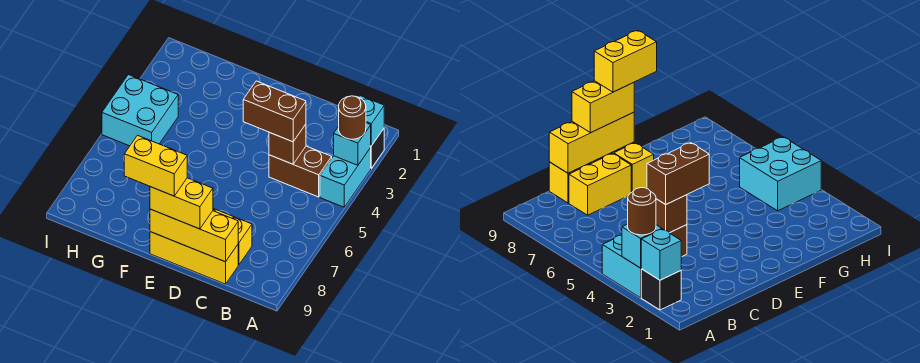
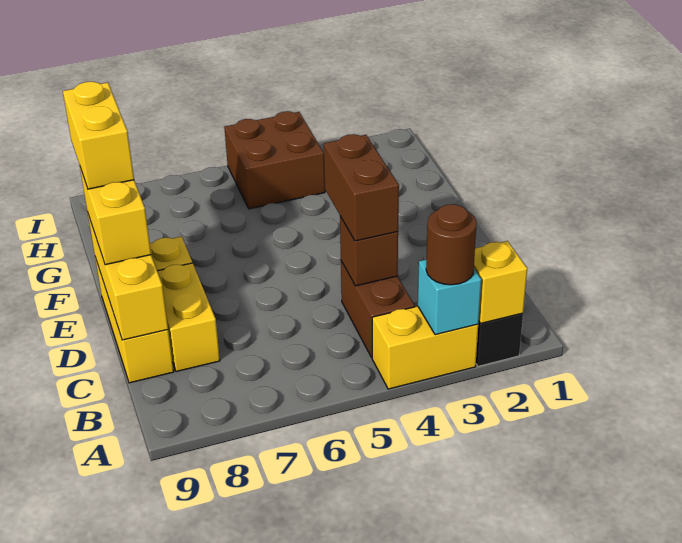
cyan 1x1 brick [359,96,384,146] -> yellow 1x1 brick [474,241,527,323]
cyan 1x2 brick [320,148,371,207] -> yellow 1x2 brick [372,306,478,389]
cyan 2x2 brick [102,75,178,146] -> brown 2x2 brick [224,111,325,209]

